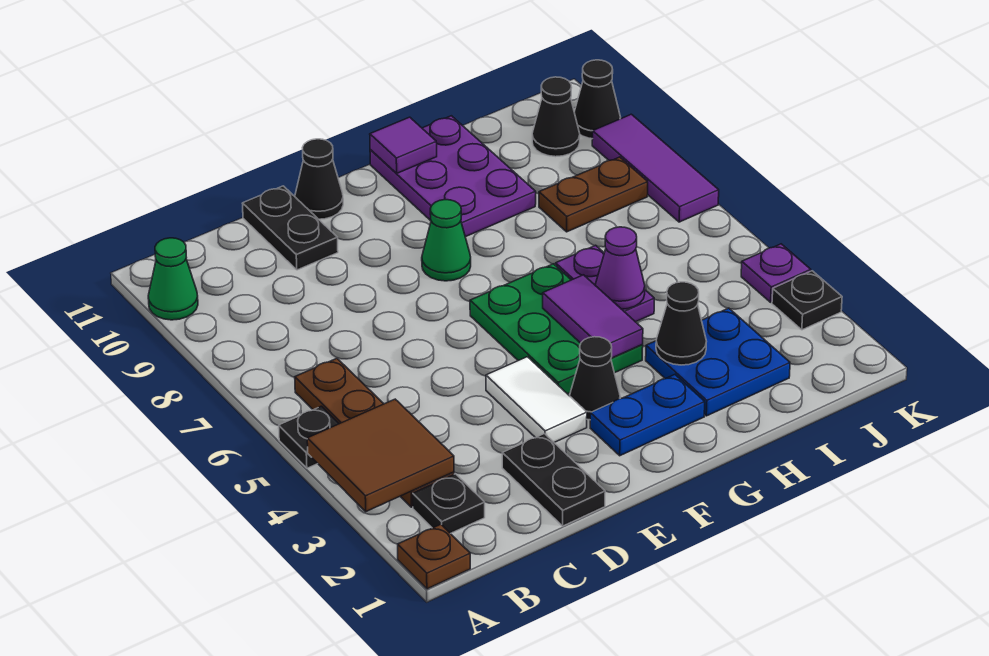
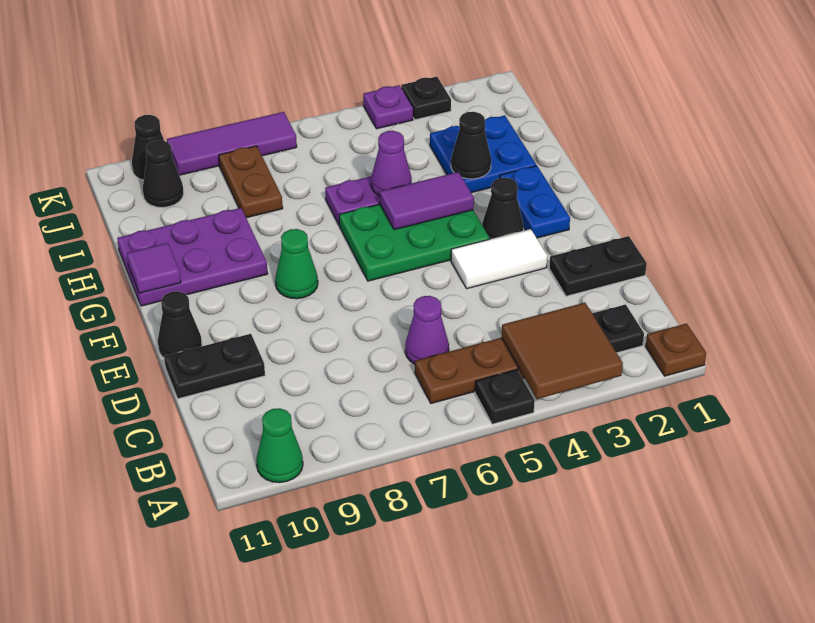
none -> purple 1x1 cone [405,296,449,364]

